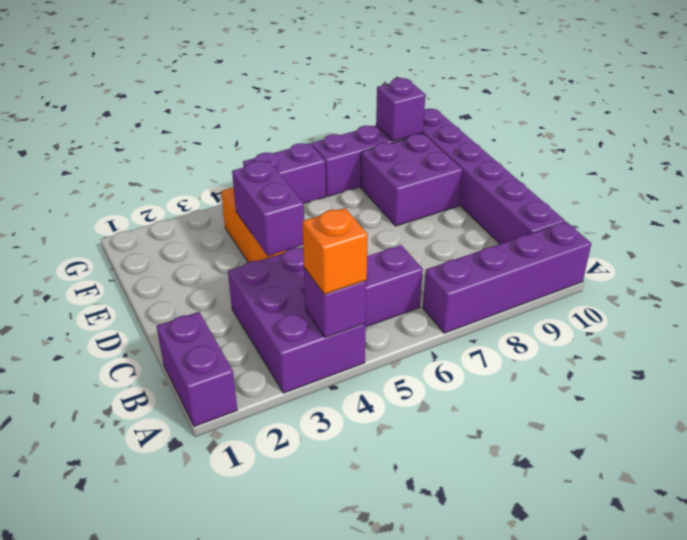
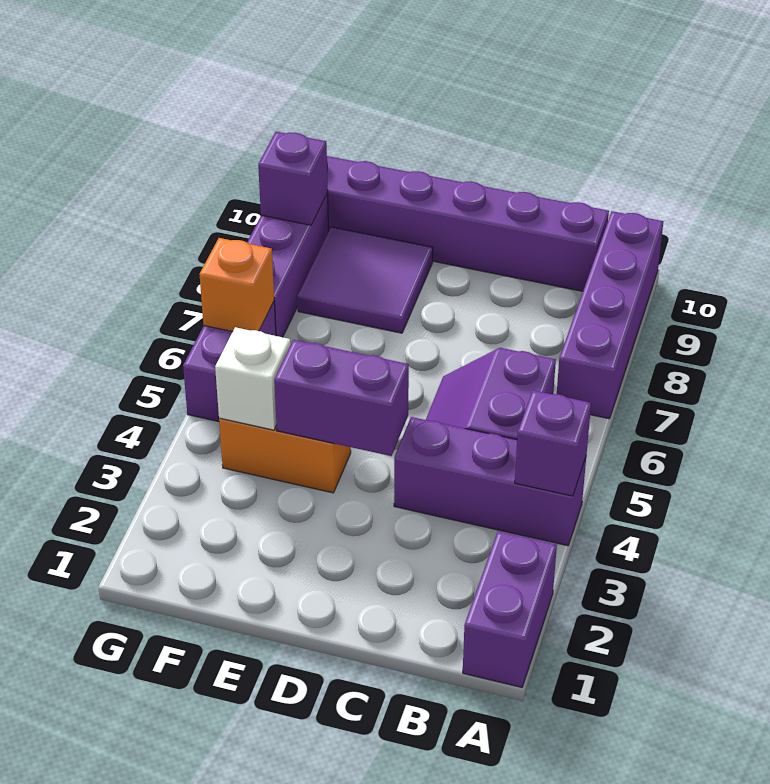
purple 1x2 brick [157,312,237,427] -> purple 1x2 brick turned to [463,531,557,687]
purple 2x3 brick [228,247,366,393] -> purple 1x3 brick [394,417,586,546]
orange 1x1 brick [302,208,368,294] -> orange 1x1 brick moved to [200,238,274,332]
purple 2x2 brick [361,134,462,226] -> purple 2x2 tile [297,227,433,333]
none -> white 1x1 brick [215,327,291,430]

